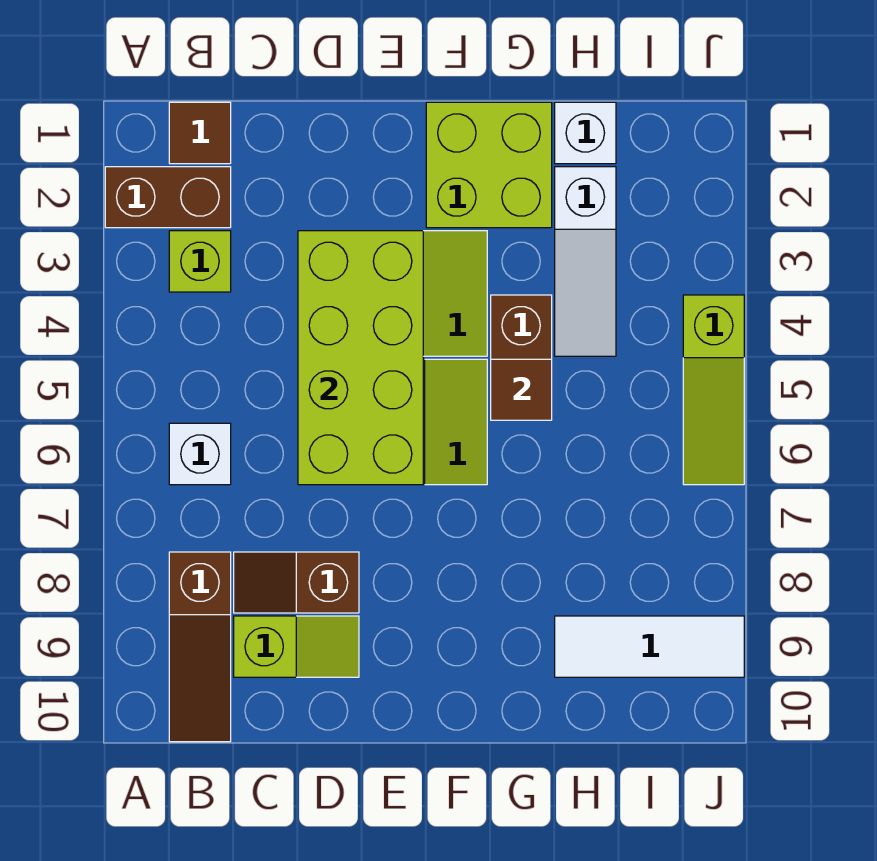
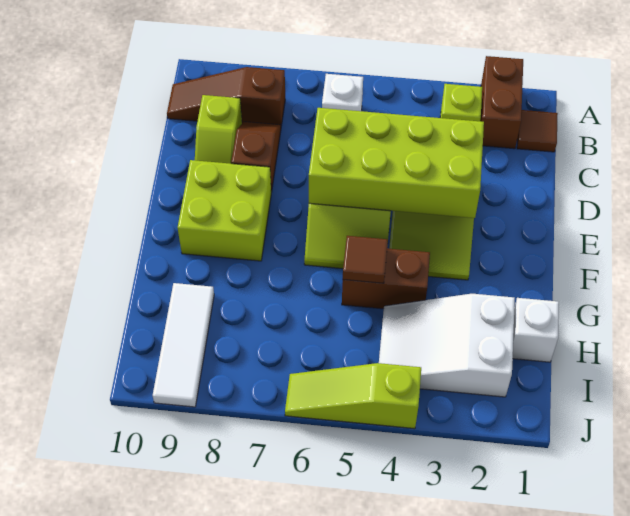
lime 2x2 brick [426,102,552,228] -> lime 2x2 brick moved to [178,160,271,261]
white 1x3 slope [555,167,616,356] -> white 2x3 slope [379,294,515,397]

